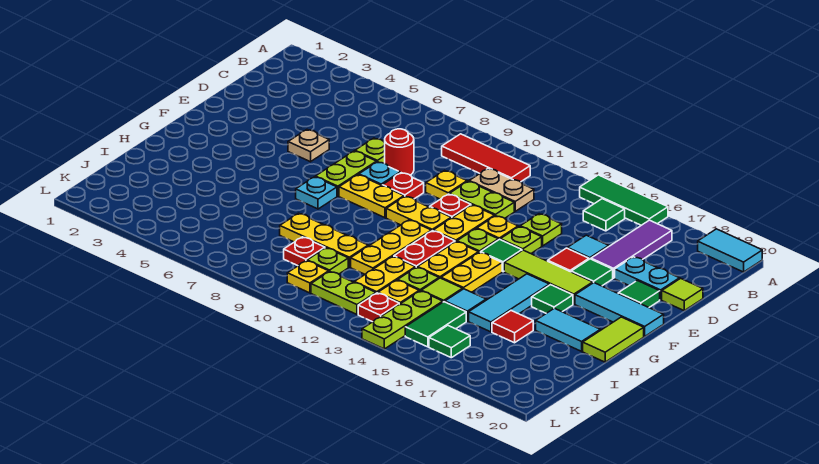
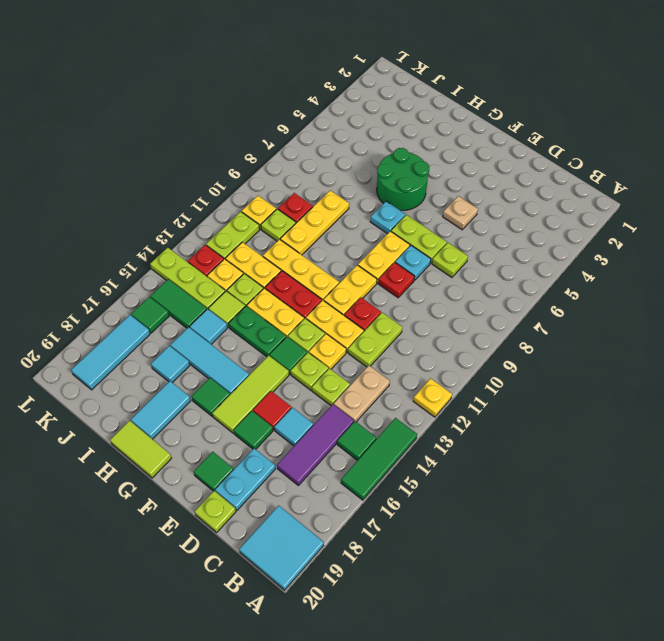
cyan 1x2 tile [698,229,762,272] -> cyan 2x2 tile [239,505,324,590]
red 1x3 tile [442,134,530,182] -> none
purple 1x3 tile [591,220,672,278] -> purple 1x3 tile turned to [277,405,354,485]
tan 1x2 plate [469,169,534,211] -> tan 1x2 plate moved to [334,366,390,422]
red 1x1 round brick [385,129,414,175] -> none
yellow 1x1 plate [426,170,467,199] -> yellow 1x1 plate moved to [413,378,452,417]
lime 1x1 tile [662,278,703,311] -> lime 1x1 plate [195,491,236,532]
cyan 1x3 tile [575,283,664,336] -> cyan 1x3 tile moved to [71,315,150,390]
none -> green 2x2 round brick [377,148,429,210]
yellow 1x2 plate [441,252,502,292] -> green 1x2 plate [229,306,286,357]
red 1x1 tile [492,311,533,343] -> cyan 1x1 tile [151,346,190,383]

